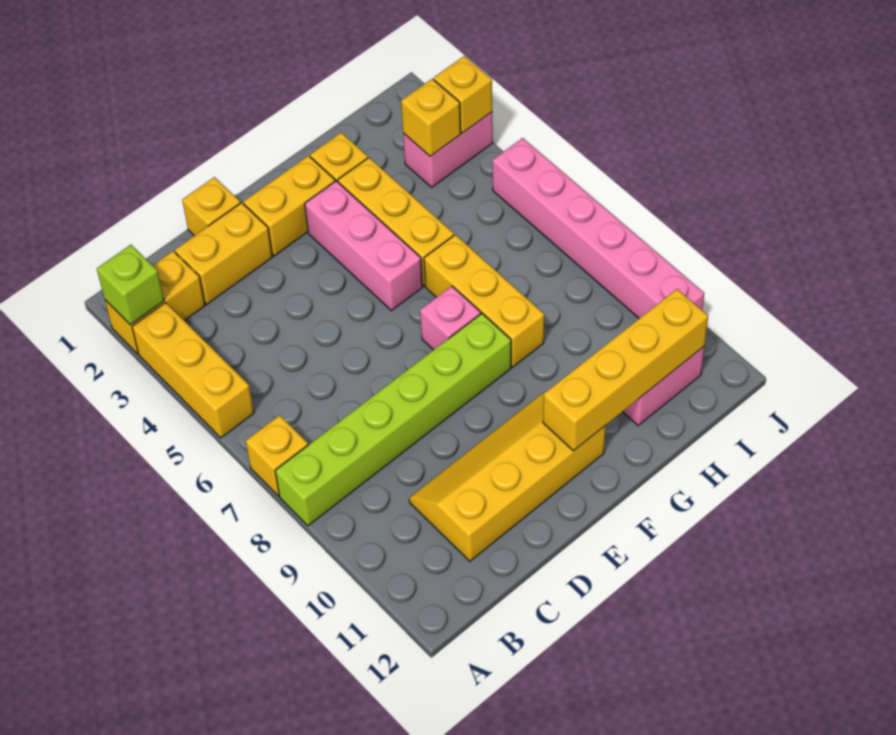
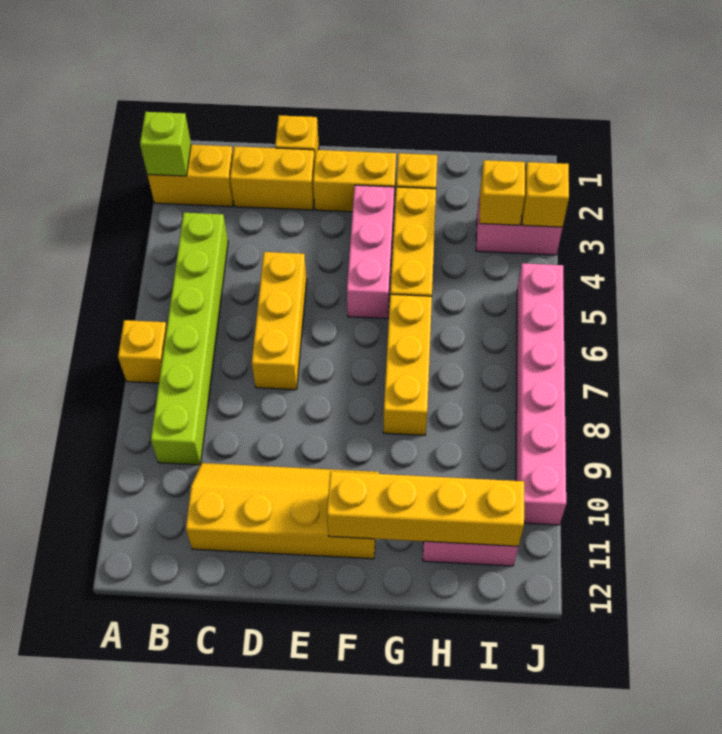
yellow 1x3 brick [132,303,254,438] -> yellow 1x3 brick moved to [252,252,307,390]
lime 1x6 brick [275,314,511,526] -> lime 1x6 brick turned to [151,213,228,465]
pink 1x1 brick [420,286,481,350] -> none

